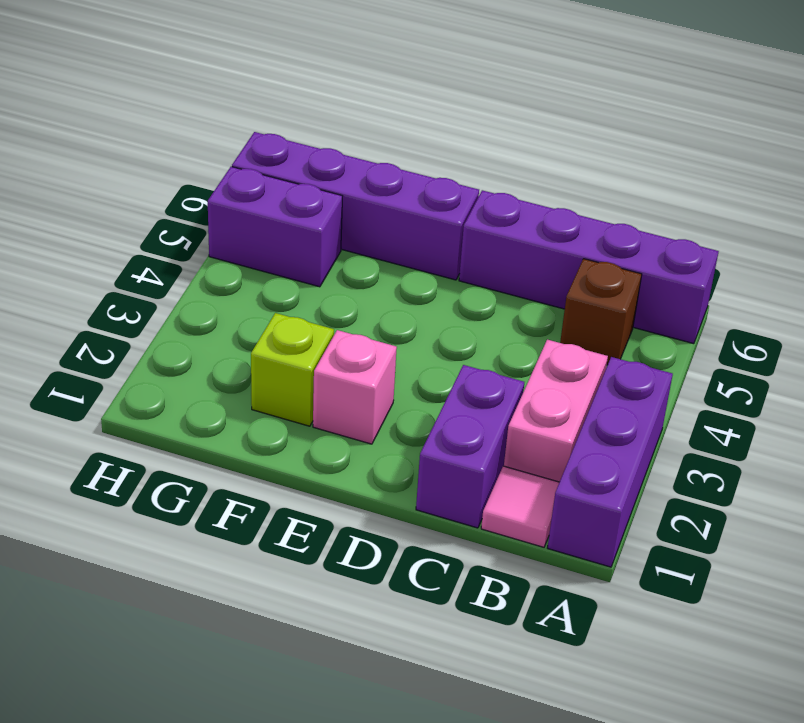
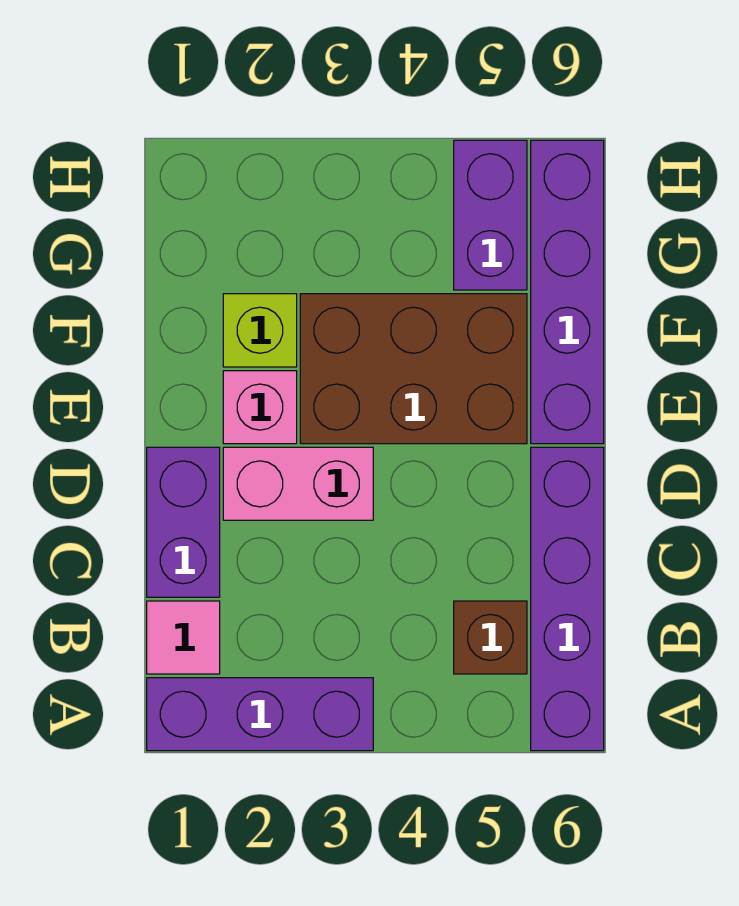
pink 1x2 brick [504,340,608,482] -> pink 1x2 brick moved to [223,447,373,520]
purple 1x2 brick [416,365,524,528] -> purple 1x2 brick turned to [147,447,220,597]
none -> brown 2x3 brick [300,294,527,444]

